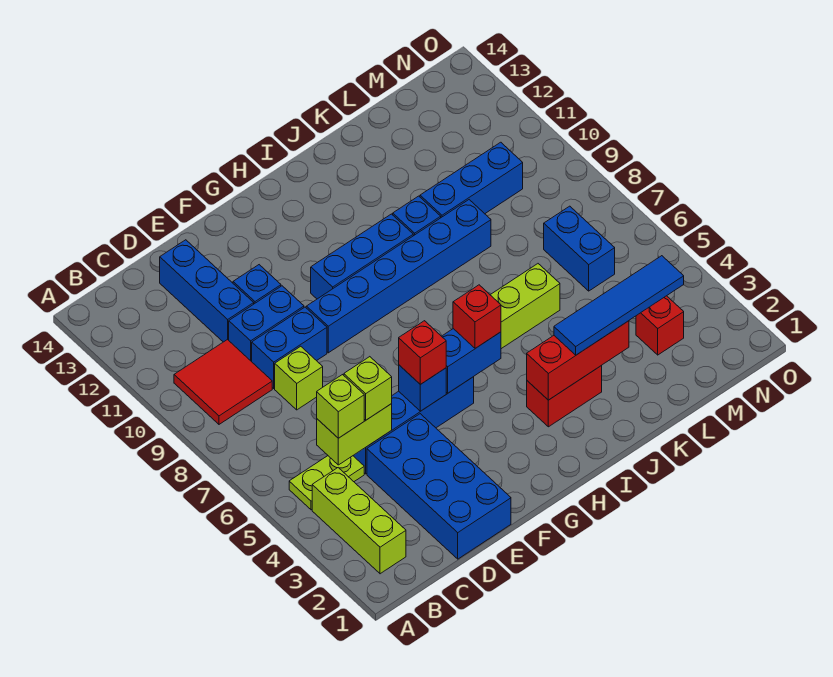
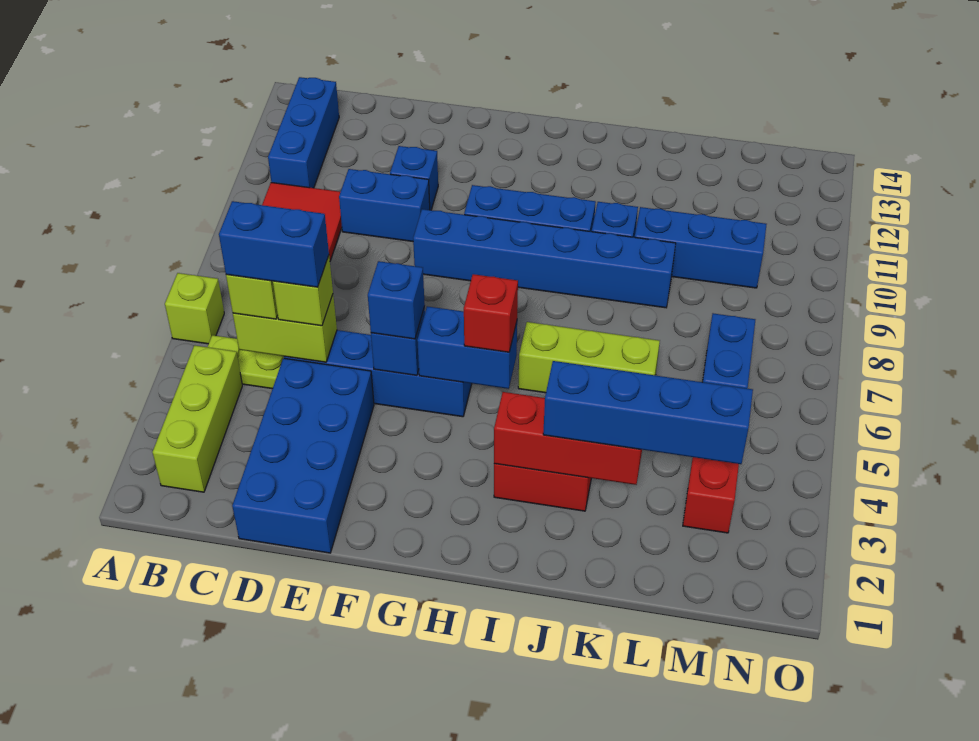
lime 1x1 brick [275,346,323,410] -> lime 1x1 brick moved to [165,273,224,344]
blue 1x2 brick [252,307,327,388] -> blue 1x2 brick moved to [219,201,329,287]
blue 1x3 brick [160,240,254,342] -> blue 1x3 brick moved to [268,77,339,188]
red 1x1 brick [399,321,446,384] -> blue 1x1 brick [368,261,425,339]
blue 1x4 tile [554,256,684,355] -> blue 1x4 brick [543,361,753,464]

